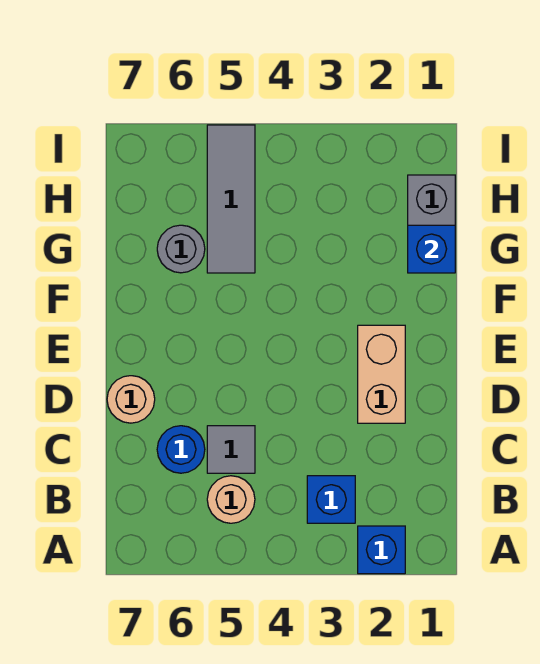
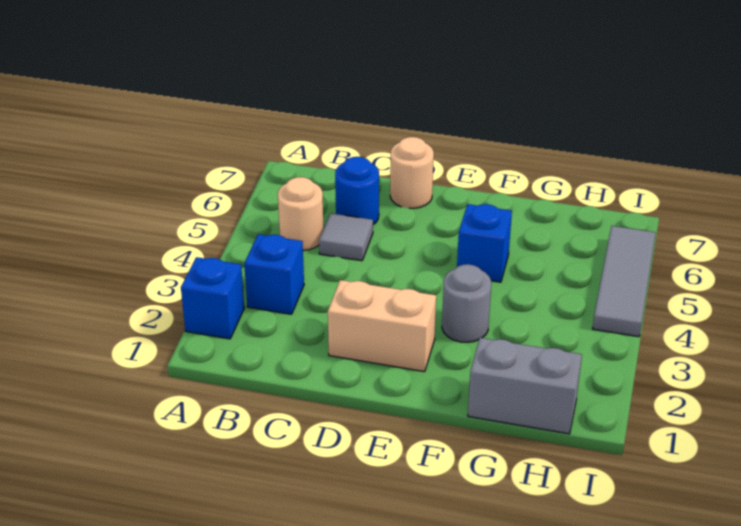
blue 1x1 brick [408,225,455,273] -> blue 1x1 brick moved to [457,204,512,282]
grey 1x3 tile [207,125,255,273] -> grey 1x3 tile turned to [593,226,656,337]
grey 1x1 round brick [157,225,205,273] -> grey 1x1 round brick moved to [442,264,491,342]

